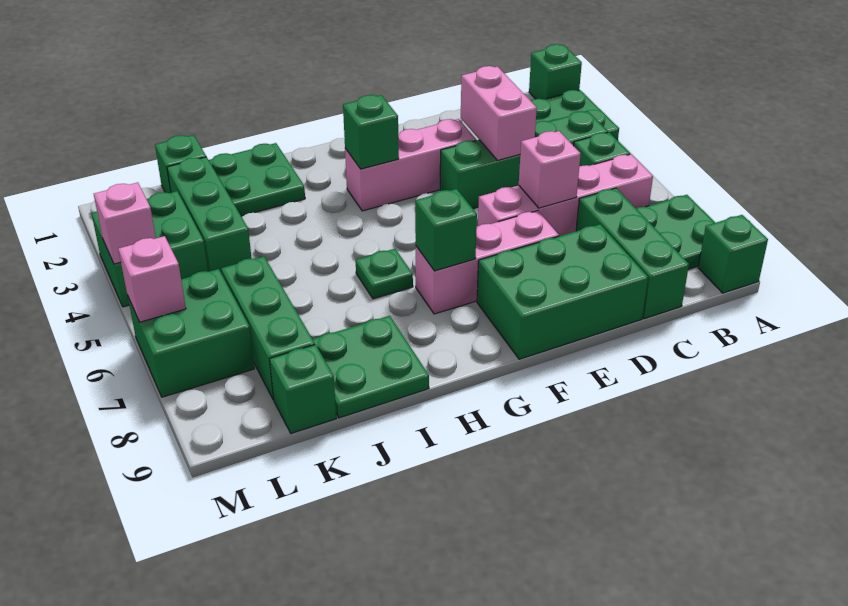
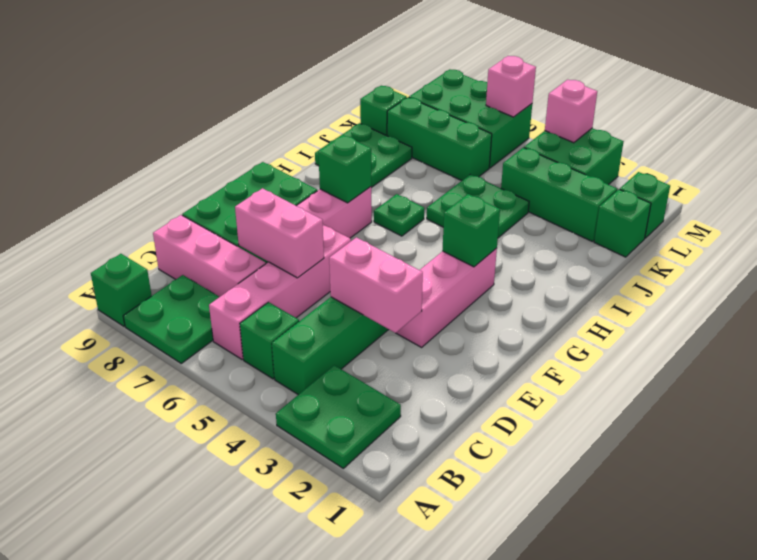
green 1x1 brick [529,44,582,99] -> green 1x1 brick moved to [620,172,670,238]
green 1x3 brick [576,188,689,319] -> pink 1x3 brick [153,215,266,297]
pink 1x1 brick [519,131,581,208] -> pink 1x2 brick [235,188,324,278]
green 2x2 plate [209,143,305,216] -> green 2x2 plate moved to [427,174,529,238]
green 2x2 brick [127,269,254,397] -> green 2x3 brick [409,69,532,168]

